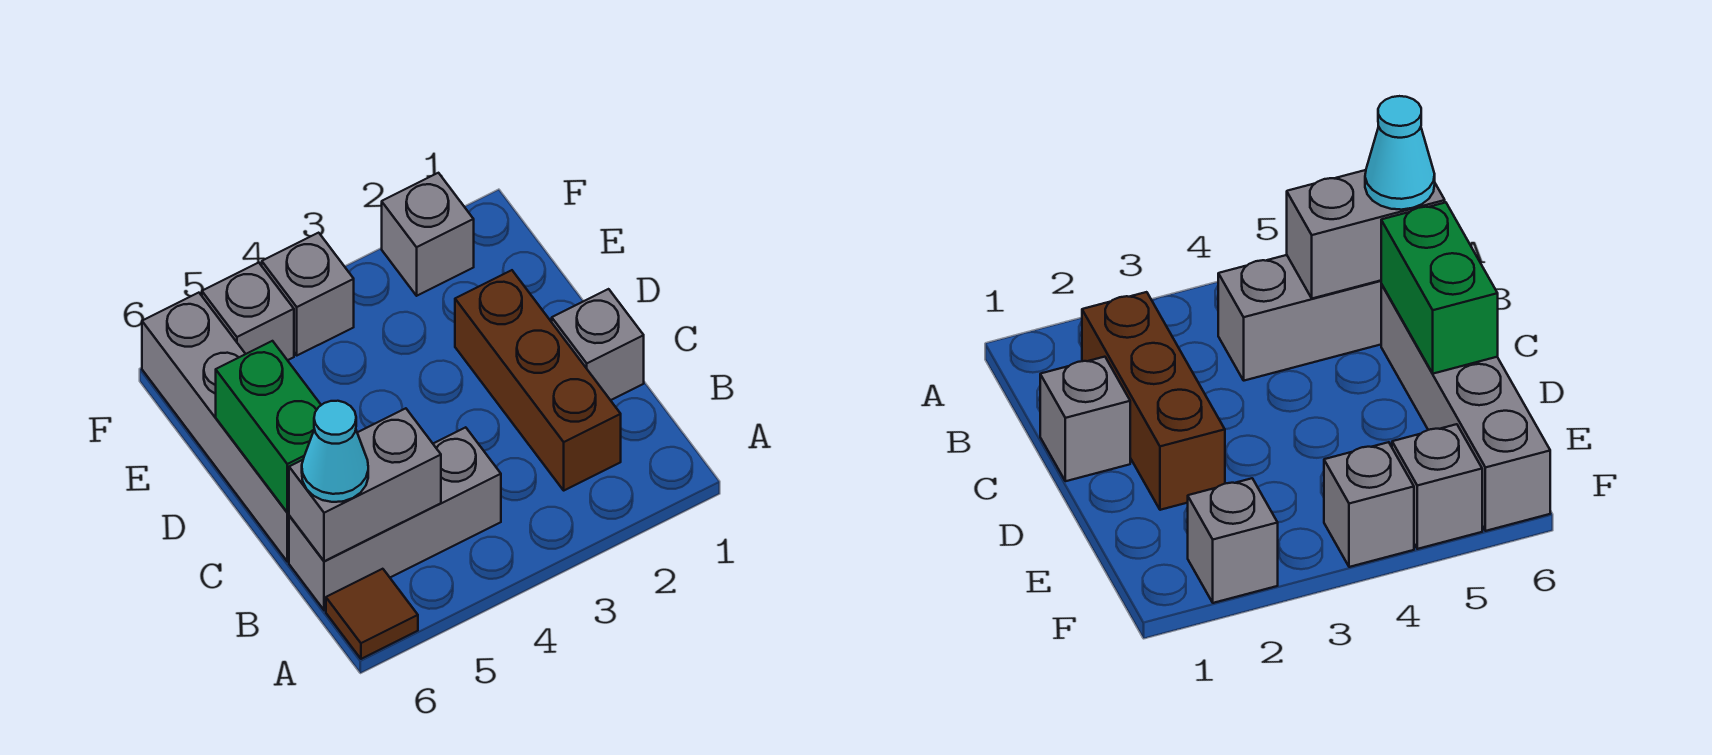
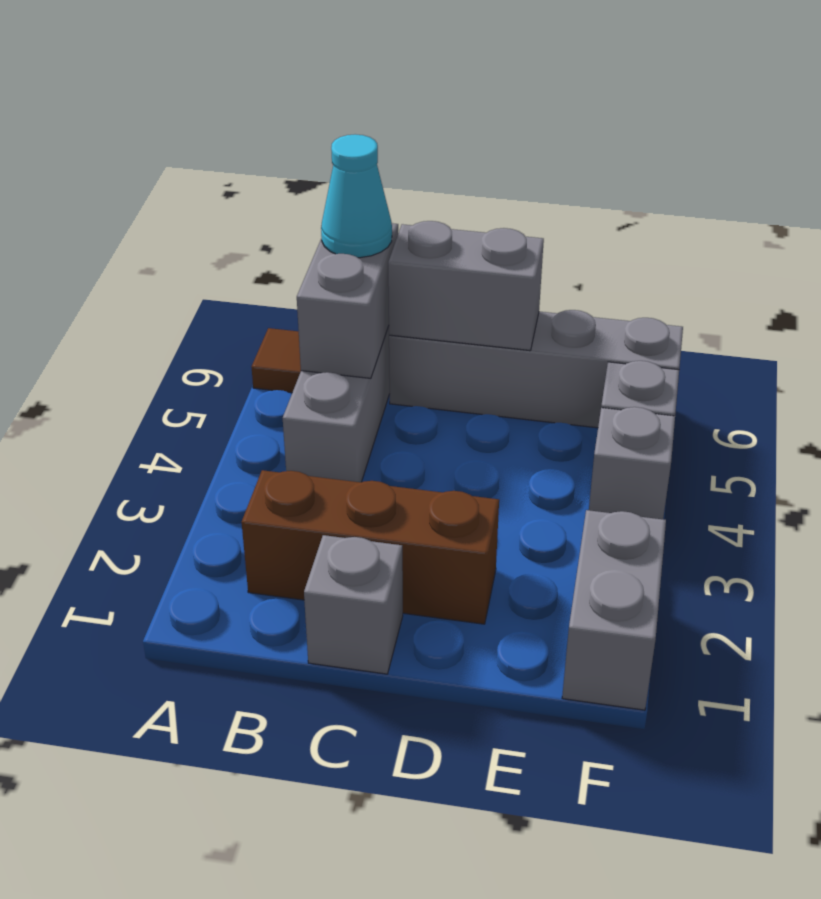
green 1x2 brick [216,341,321,513] -> grey 1x2 brick [388,221,544,351]
grey 1x1 brick [382,173,474,296] -> grey 1x2 brick [562,510,666,710]

